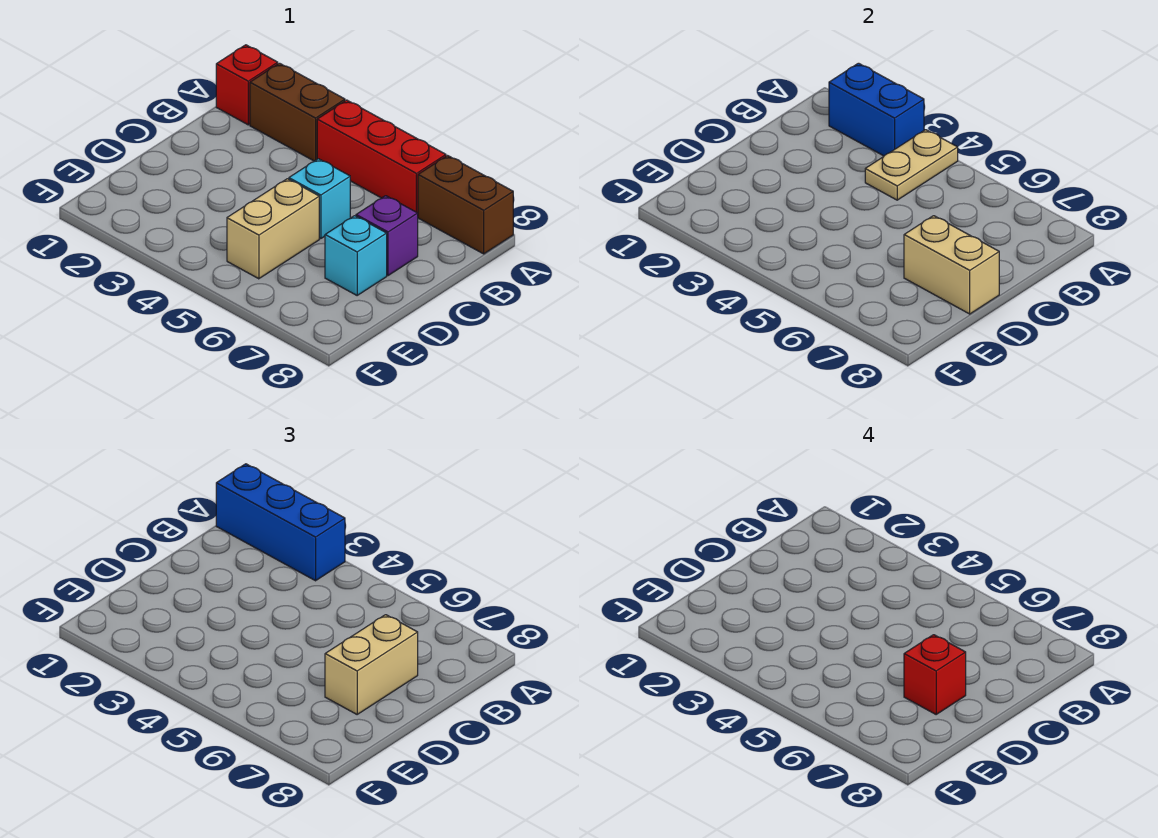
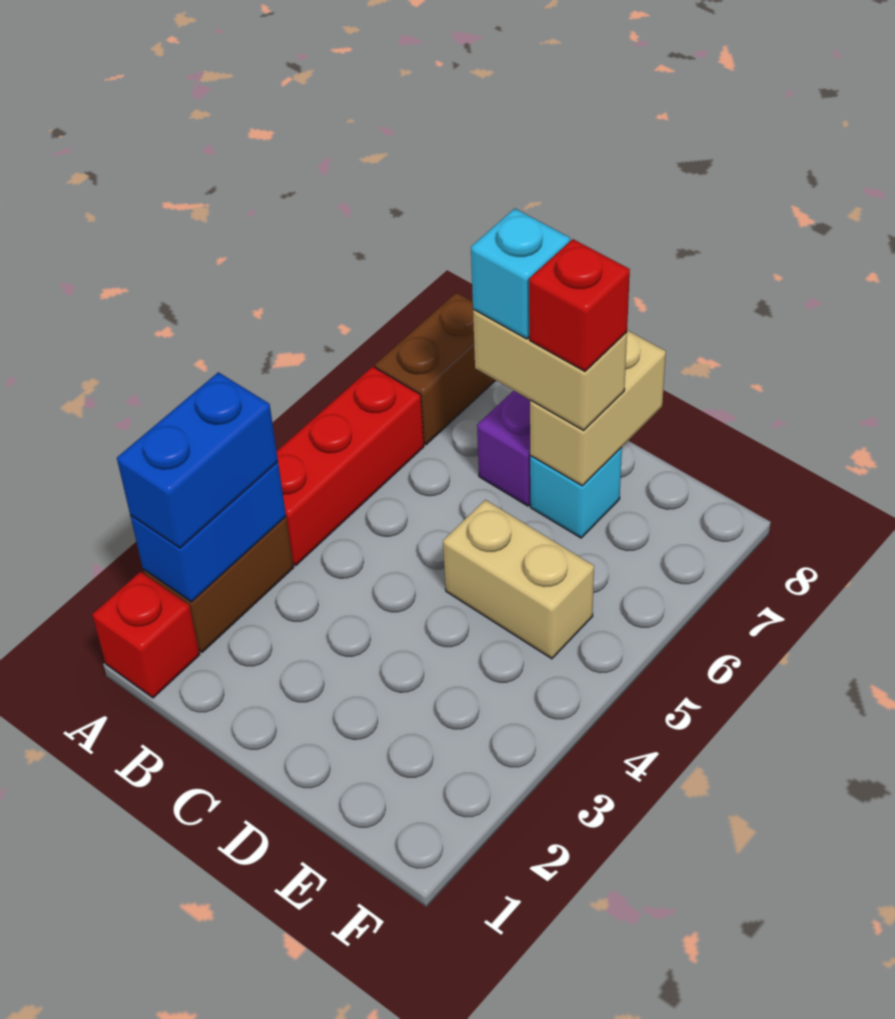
blue 1x3 brick [216,464,345,581] -> blue 1x2 brick [117,372,278,548]
tan 1x2 plate [865,130,958,200] -> none
cyan 1x1 brick [289,159,350,239] -> cyan 1x1 brick moved to [471,208,570,339]

